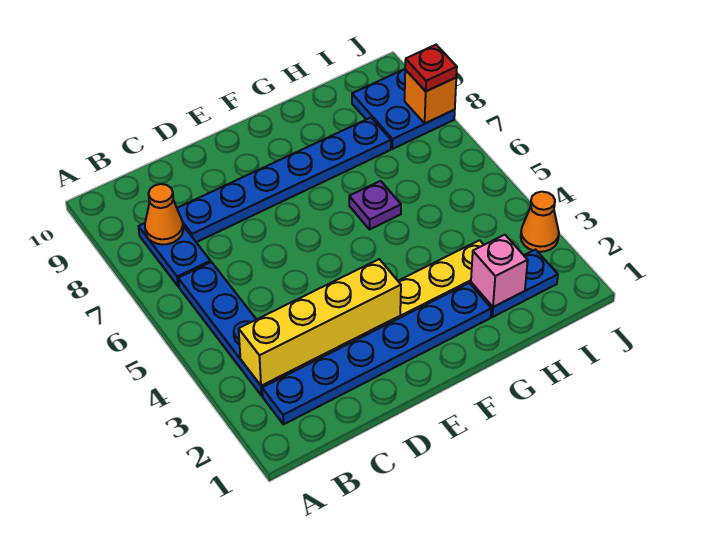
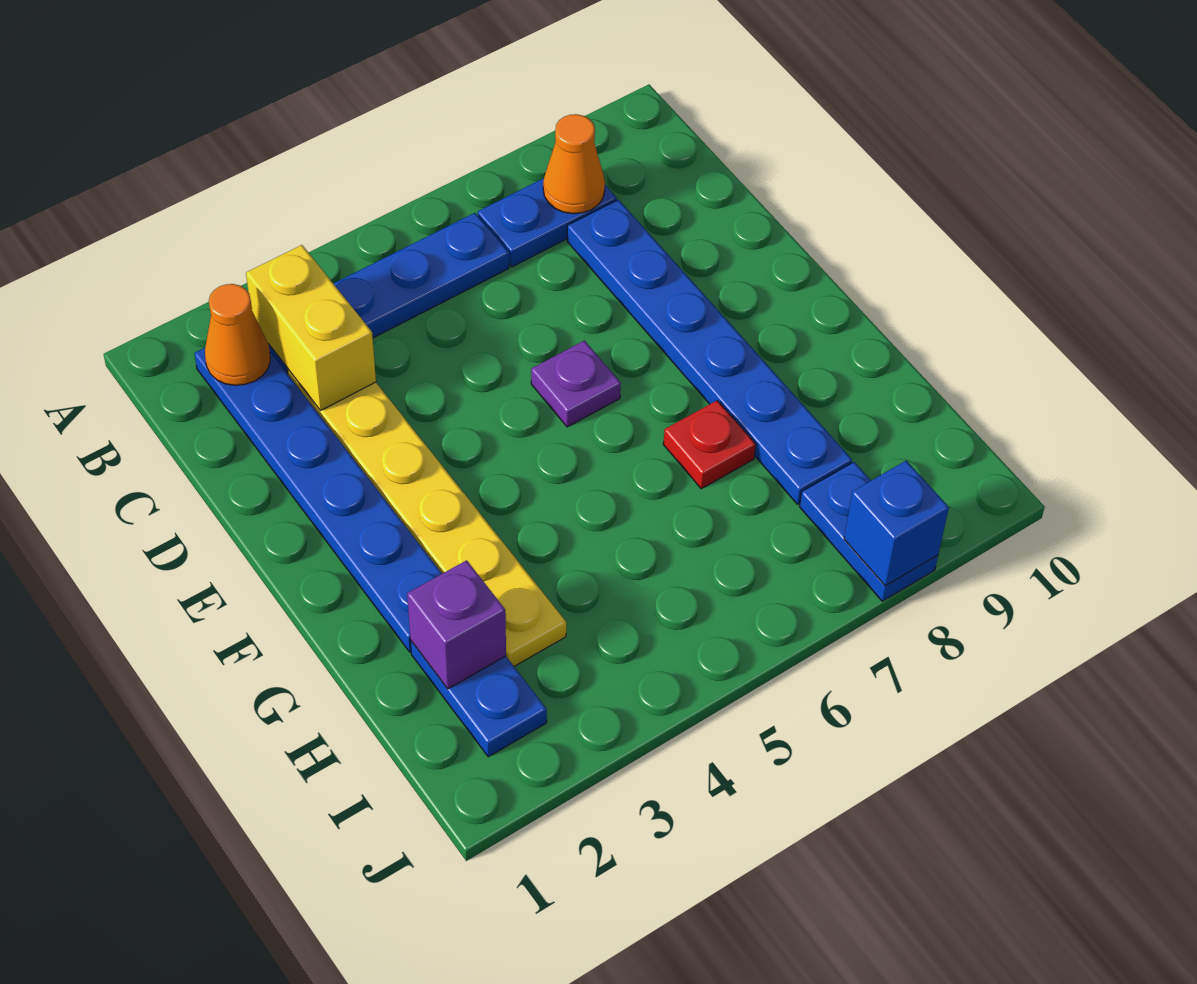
yellow 1x4 brick [239,259,401,386] -> yellow 1x2 brick [246,245,376,411]
purple 1x1 plate [349,181,401,230] -> purple 1x1 plate moved to [531,341,621,427]
pink 1x1 brick [471,235,528,307] -> purple 1x1 brick [407,560,506,689]
blue 2x2 plate [352,69,455,149] -> blue 1x2 plate [800,462,938,601]
orange 1x1 cone [521,192,559,252] -> orange 1x1 cone moved to [205,284,270,385]
orange 1x1 brick [405,70,456,123] -> blue 1x1 brick [844,461,949,586]
red 1x1 plate [405,45,457,91] -> red 1x1 plate moved to [663,400,756,489]

